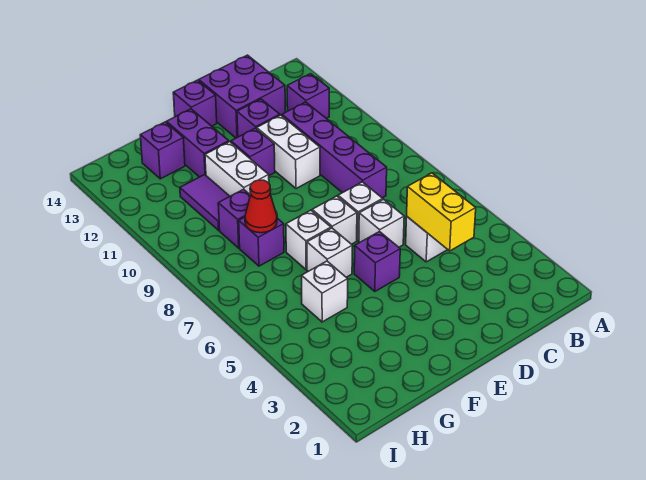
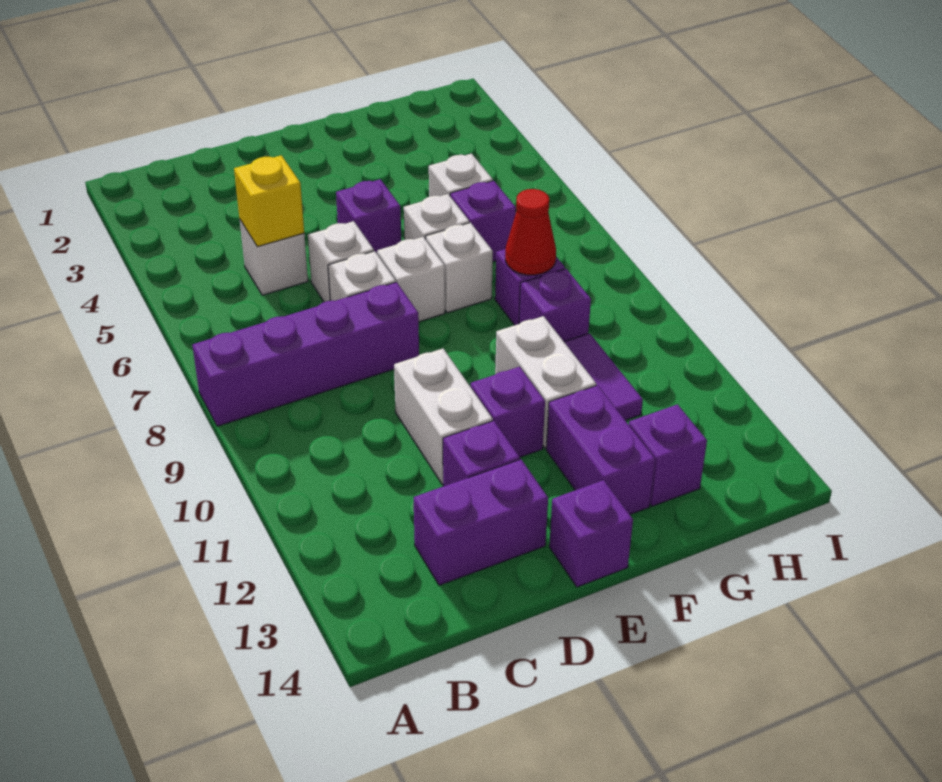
purple 1x1 brick [287,74,329,118] -> purple 1x1 brick moved to [450,181,516,261]
yellow 1x2 brick [407,173,476,251] -> yellow 1x1 brick [234,155,304,247]
purple 1x4 brick [282,102,387,198] -> purple 1x4 brick turned to [192,282,419,426]
purple 2x2 brick [199,55,285,138] -> purple 1x2 brick [414,459,548,585]

